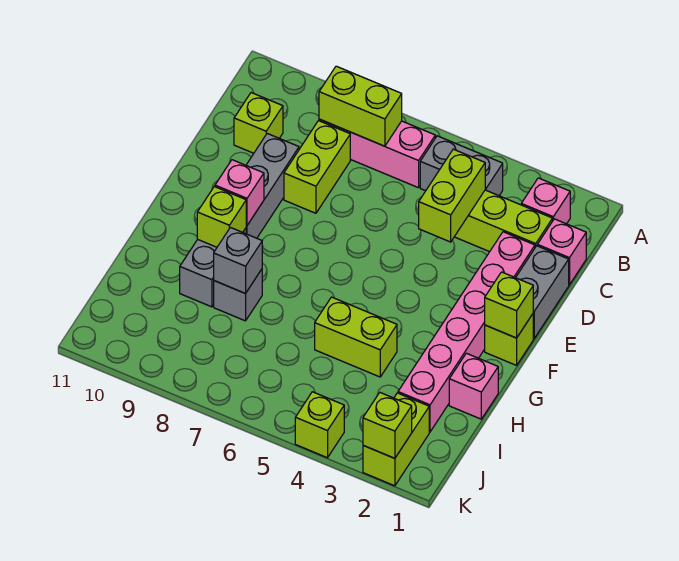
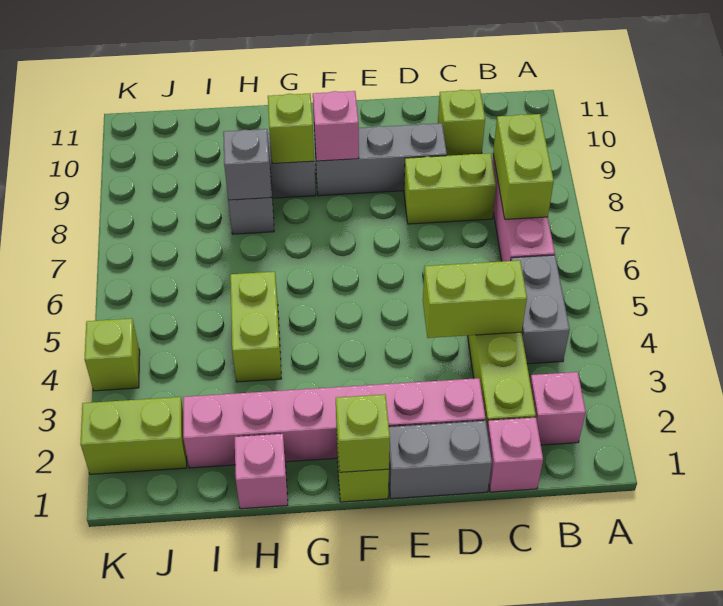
lime 1x1 brick [363,393,412,458] -> none

